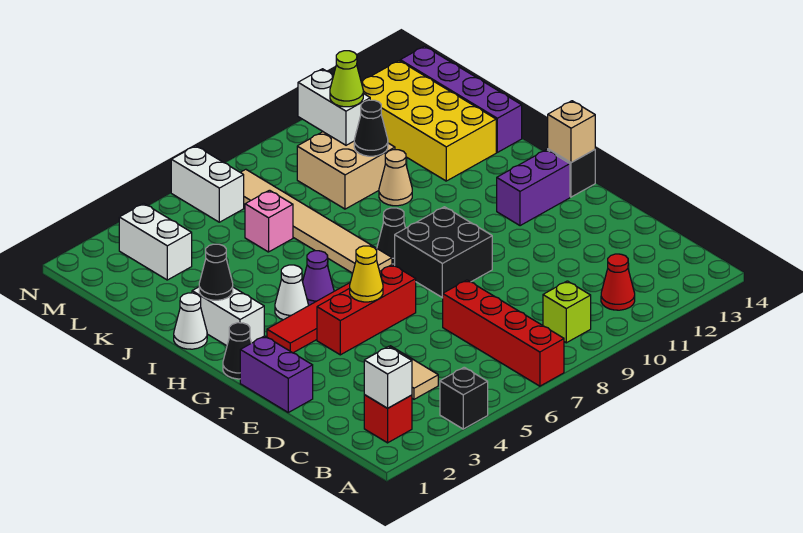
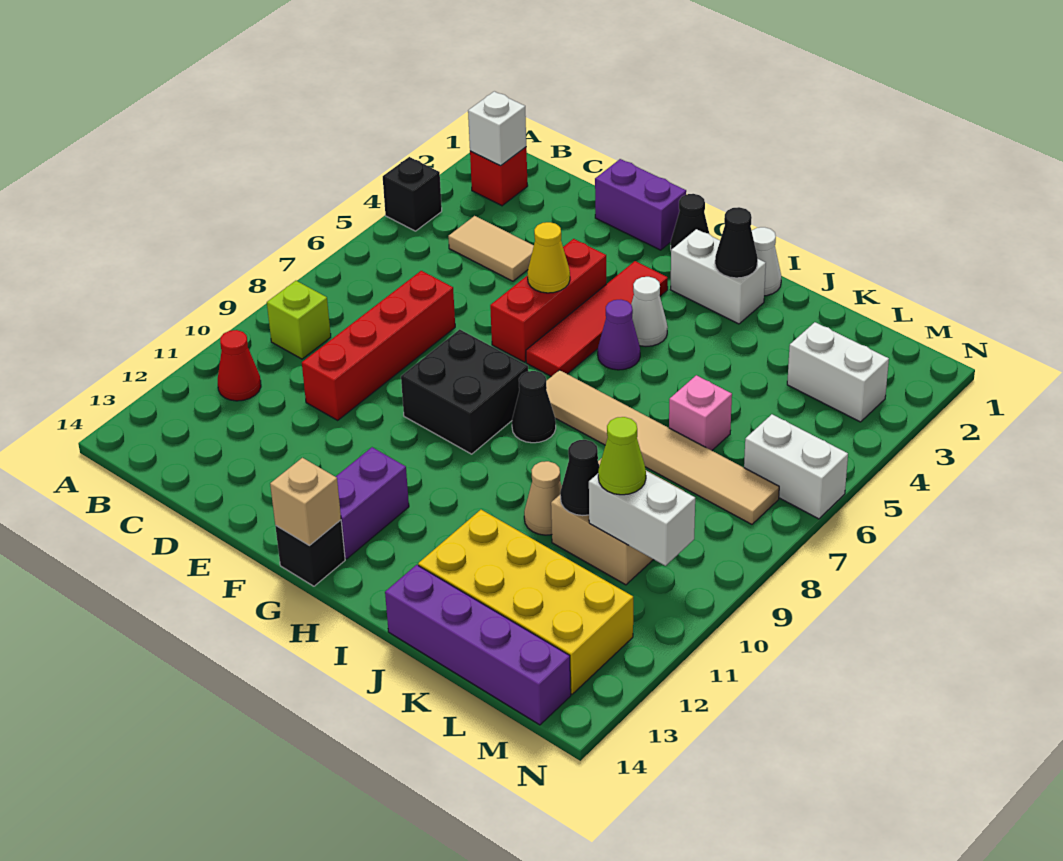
red 1x4 brick [443,280,564,386] -> red 1x4 brick turned to [302,271,455,420]

